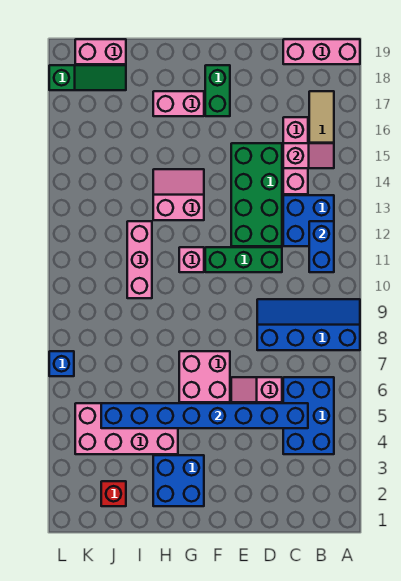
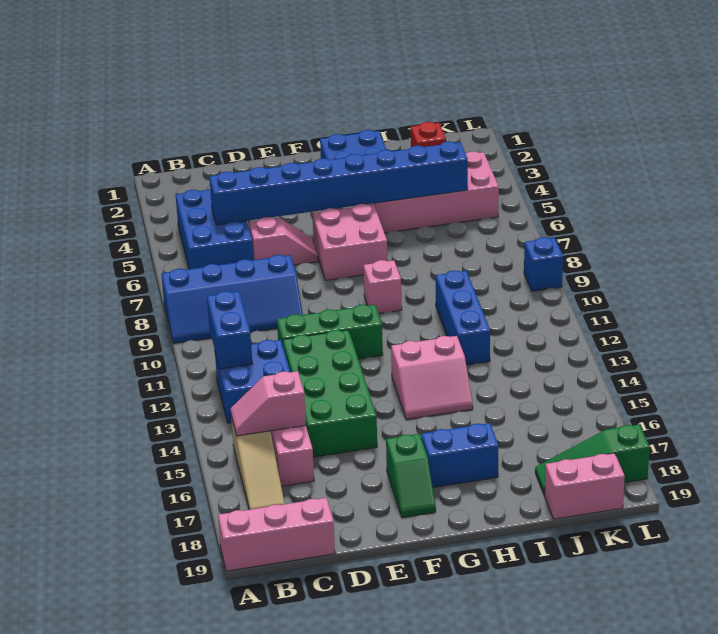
green 1x2 brick [205,65,230,116] -> green 1x2 slope [386,434,436,517]
pink 1x1 brick [179,247,204,272] -> pink 1x1 brick moved to [363,260,402,314]
pink 1x2 brick [153,91,204,116] -> blue 1x2 brick [421,423,499,487]
pink 1x3 brick [127,221,152,298] -> blue 1x3 brick [436,270,490,365]
blue 1x1 brick [49,351,74,376] -> blue 1x1 brick moved to [524,237,563,291]

